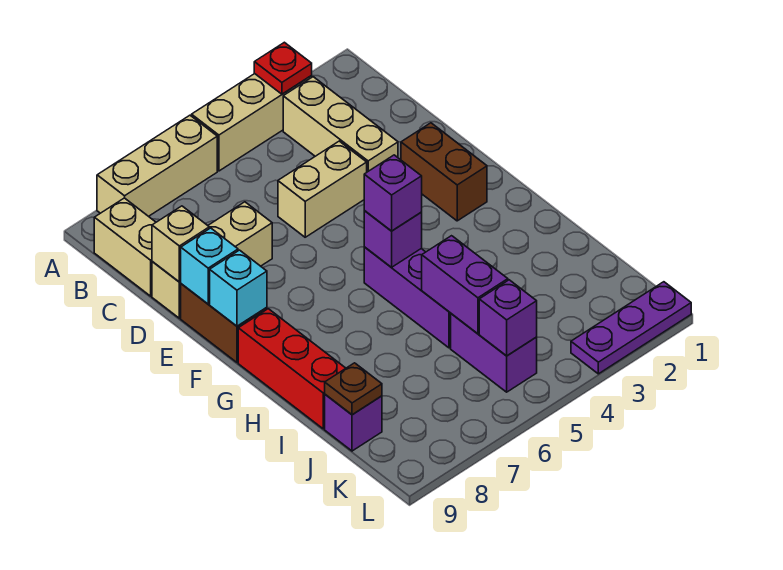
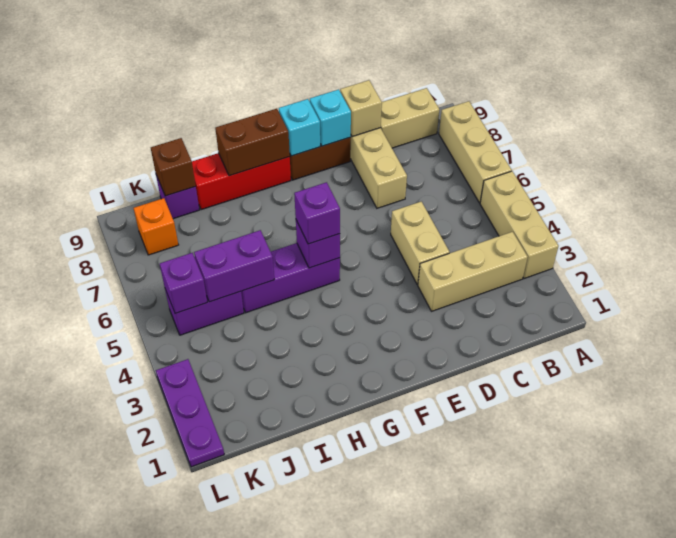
red 1x1 plate [254,42,312,94] -> none
brown 1x2 brick [401,123,487,221] -> brown 1x2 brick moved to [215,109,290,176]
brown 1x1 plate [325,363,382,415] -> brown 1x1 brick [151,138,196,196]
none -> orange 1x1 brick [134,198,178,255]

